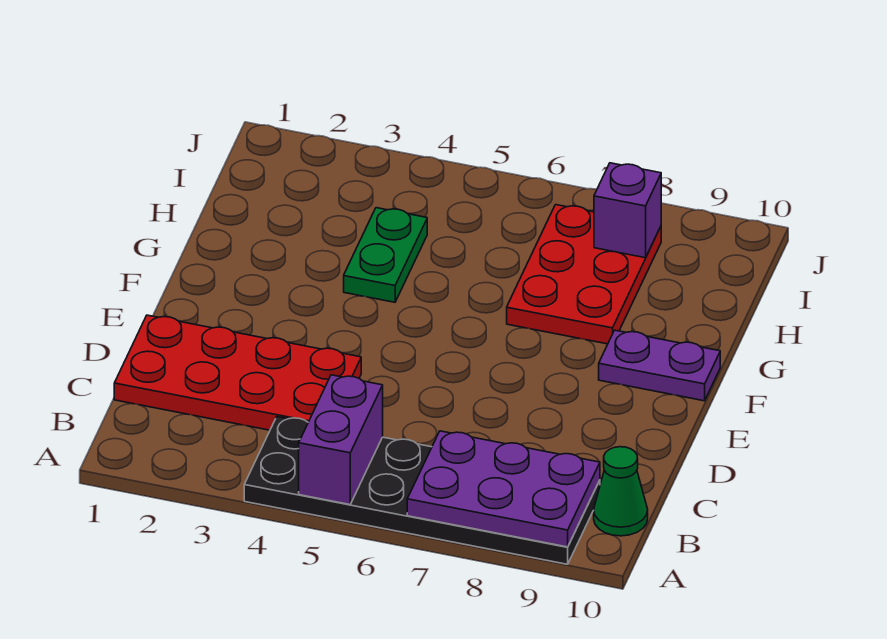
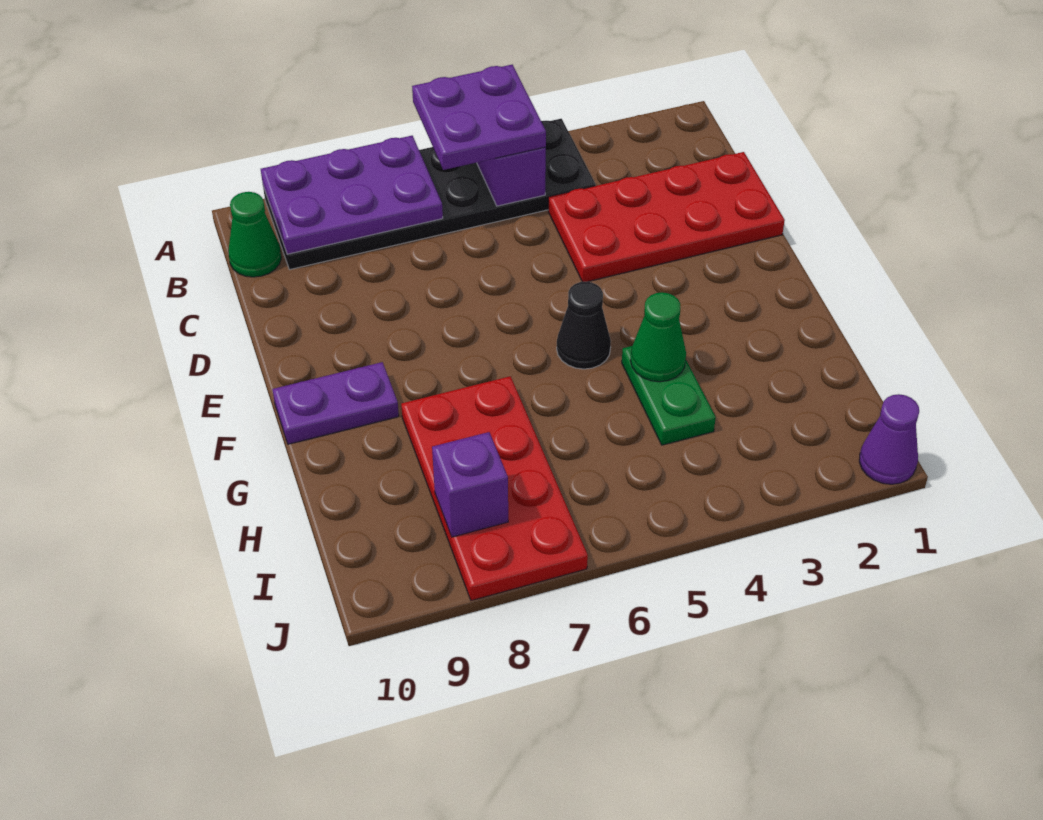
none -> purple 2x2 plate [412,65,546,170]
none -> black 1x1 cone [557,282,611,369]
none -> green 1x1 cone [630,292,686,382]
red 2x3 plate [507,205,661,344] -> red 2x4 plate [401,376,588,601]
none -> purple 1x1 cone [859,394,919,484]

